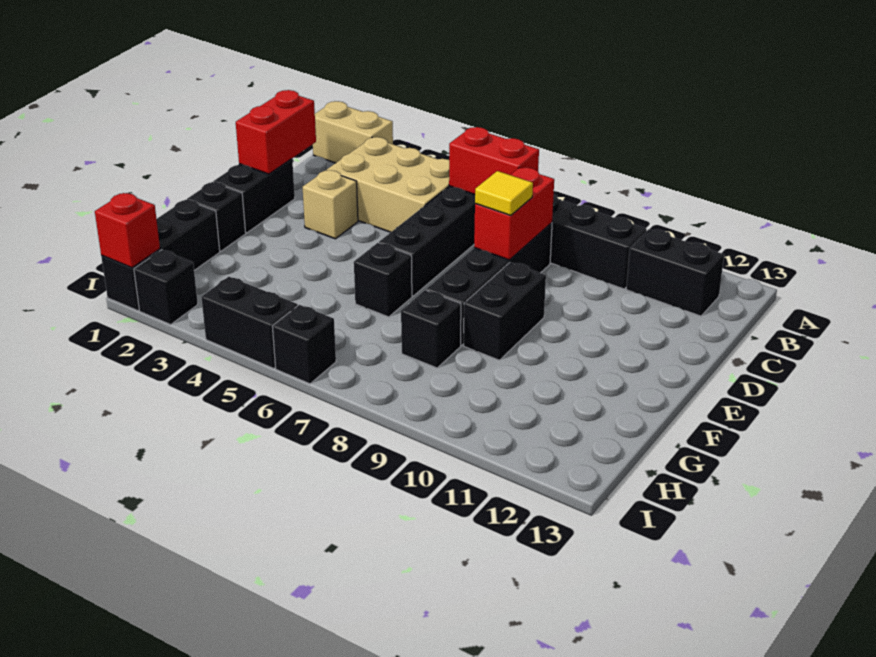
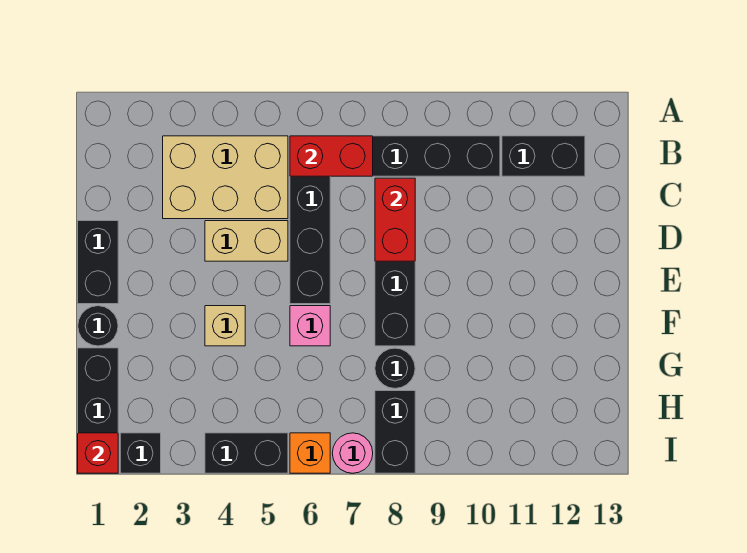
tan 1x2 brick [313,101,393,163] -> tan 1x2 brick moved to [205,221,288,261]
red 1x2 brick [236,90,316,174] -> none
tan 1x1 brick [303,170,358,239] -> tan 1x1 brick moved to [205,306,245,346]
yellow 1x1 tile [475,171,533,215] -> none
black 1x2 brick [464,262,546,360] -> black 1x2 brick moved to [375,391,415,473]
black 1x1 brick [187,182,246,251] -> black 1x1 round brick [78,306,118,346]
black 1x1 brick [354,243,412,317] -> pink 1x1 brick [290,306,330,346]
black 1x1 brick [401,290,461,368] -> black 1x1 round brick [375,348,415,388]
black 1x1 brick [272,305,336,384] -> orange 1x1 brick [290,433,330,473]
none -> pink 1x1 round brick [332,433,373,473]

